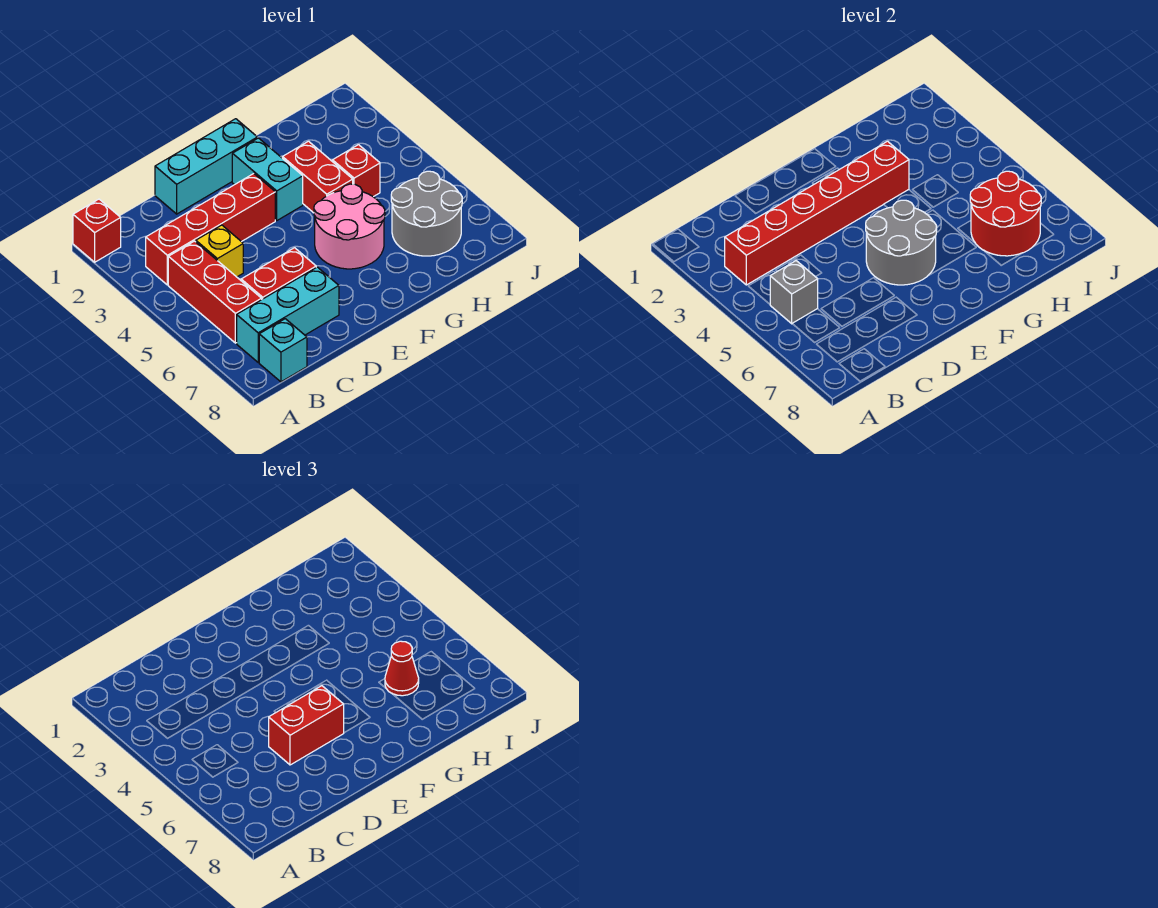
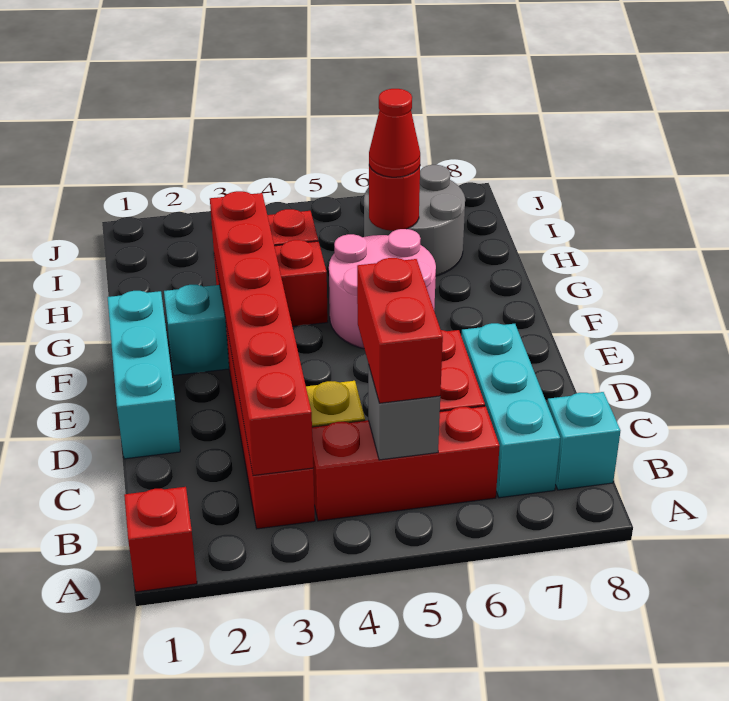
red 1x2 brick [269,686,344,765] -> red 1x2 brick moved to [357,258,443,403]
grey 2x2 round brick [866,200,937,285] -> none
red 2x2 round brick [970,171,1041,256] -> red 1x1 round brick [369,166,420,231]

